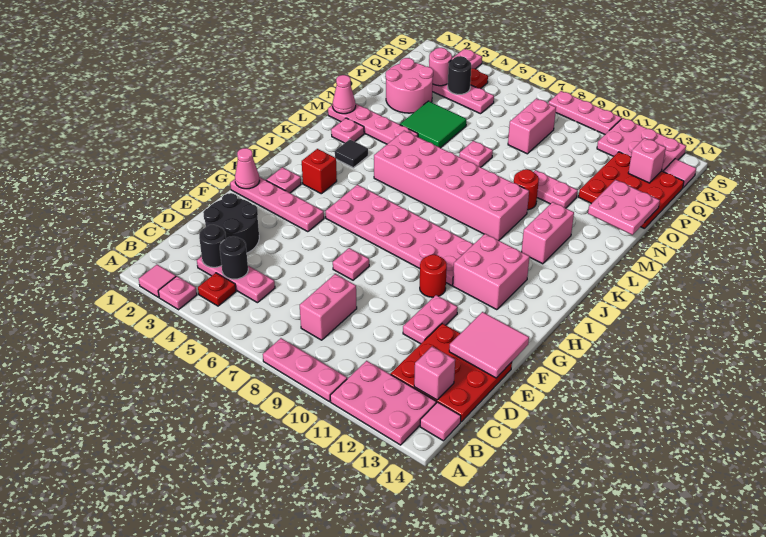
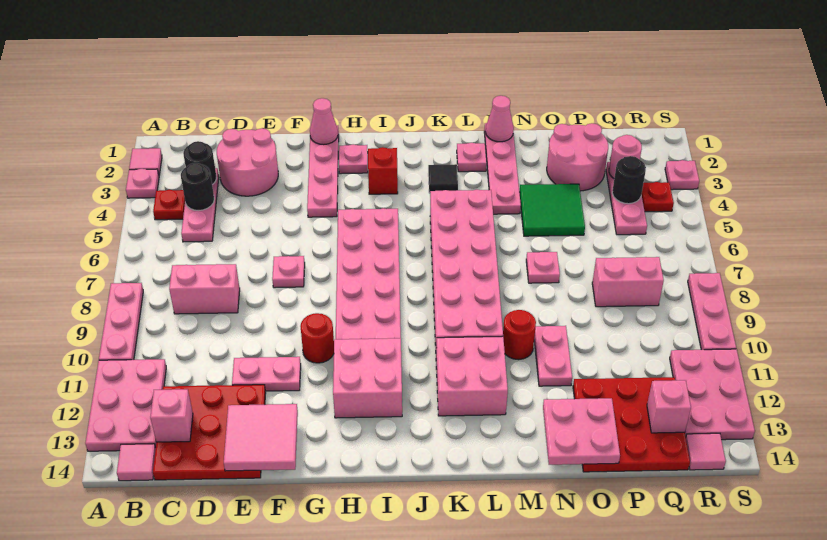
black 2x2 round brick [203,193,259,253] -> pink 2x2 round brick [217,128,278,196]
pink 1x2 brick [522,202,574,264] -> pink 2x2 brick [436,336,508,416]

